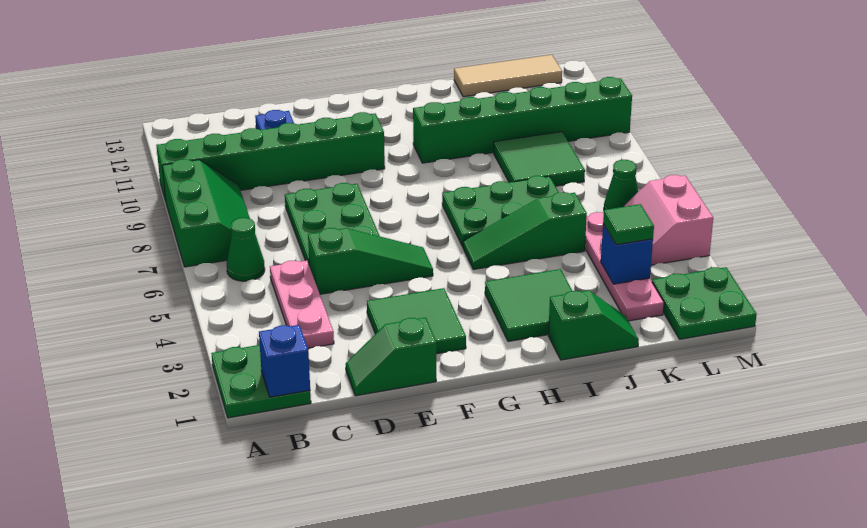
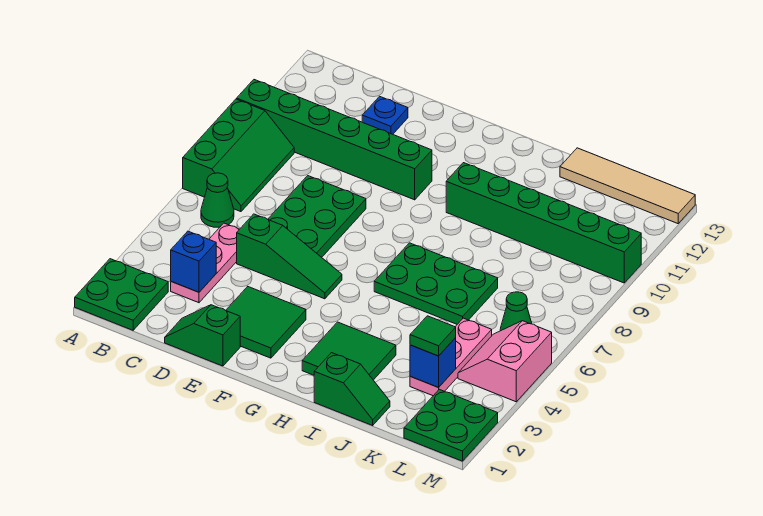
blue 1x1 brick [259,325,310,397] -> blue 1x1 brick moved to [171,231,216,292]
green 1x3 slope [463,192,587,269] -> none
green 2x2 tile [494,132,585,186] -> none
tan 1x3 tile [454,55,562,97] -> tan 1x4 tile [560,148,695,224]
pink 1x4 plate [585,212,664,321] -> pink 1x3 plate [410,318,492,396]

